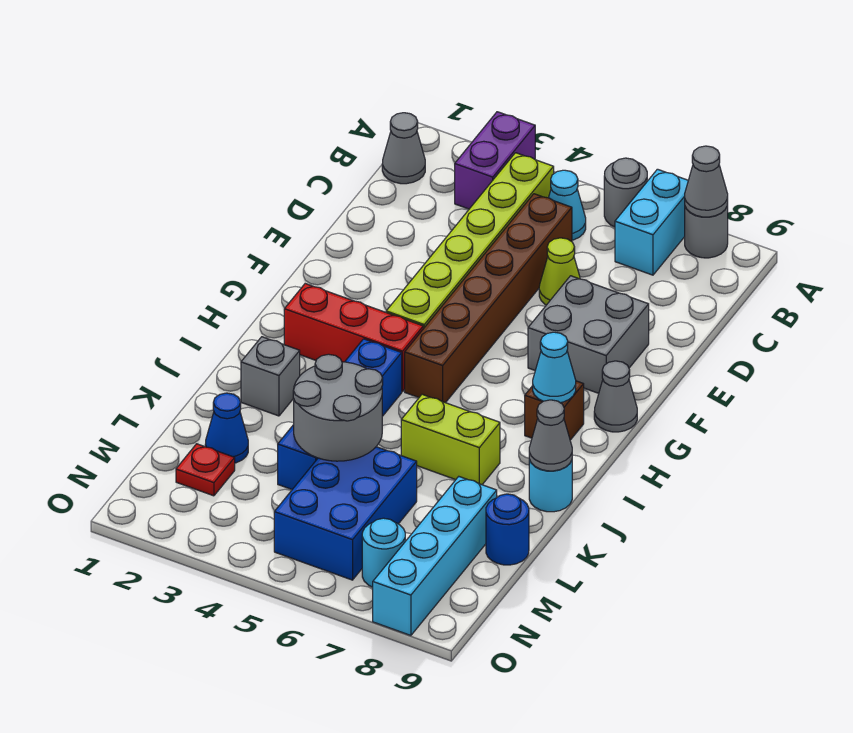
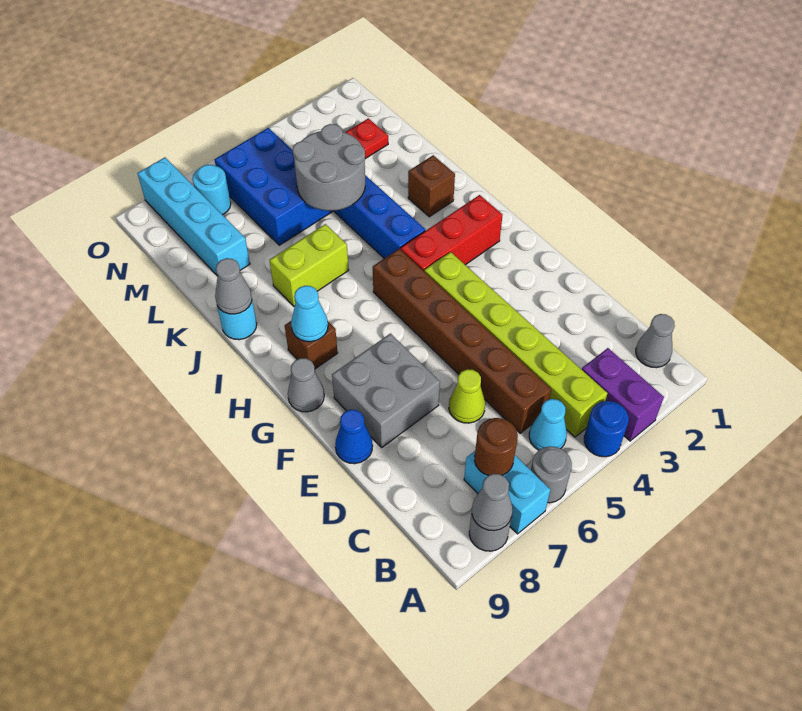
none -> brown 1x1 round brick [475,418,518,476]
grey 1x1 brick [241,337,300,416] -> brown 1x1 brick [408,155,455,217]
blue 1x1 cone [205,393,248,463] -> blue 1x1 cone moved to [335,410,373,464]
blue 1x1 round brick [486,494,529,565] -> blue 1x1 round brick moved to [584,401,629,457]

